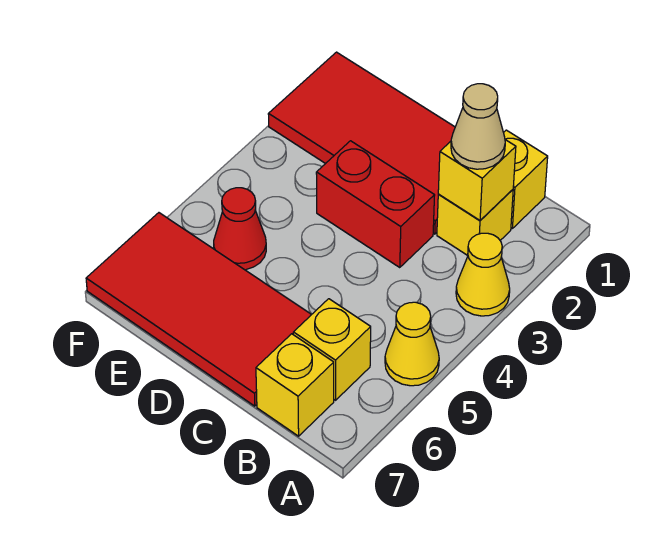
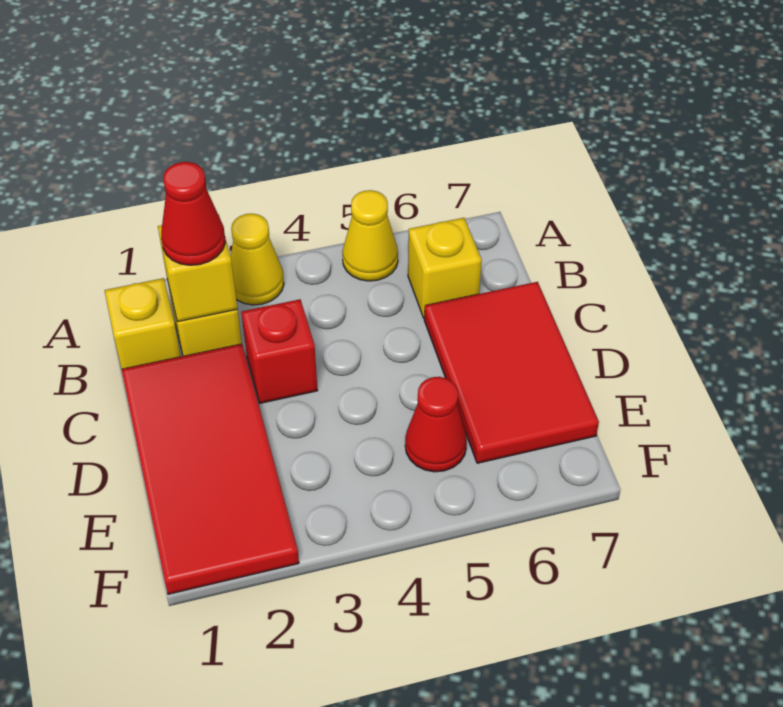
tan 1x1 cone [451,84,505,169] -> red 1x1 cone [161,162,225,265]
yellow 1x1 brick [256,334,334,436] -> none
red 1x2 brick [316,141,435,267] -> red 1x1 brick [241,299,318,403]
red 2x4 tile [86,213,311,406] -> red 2x3 tile [424,282,599,463]

